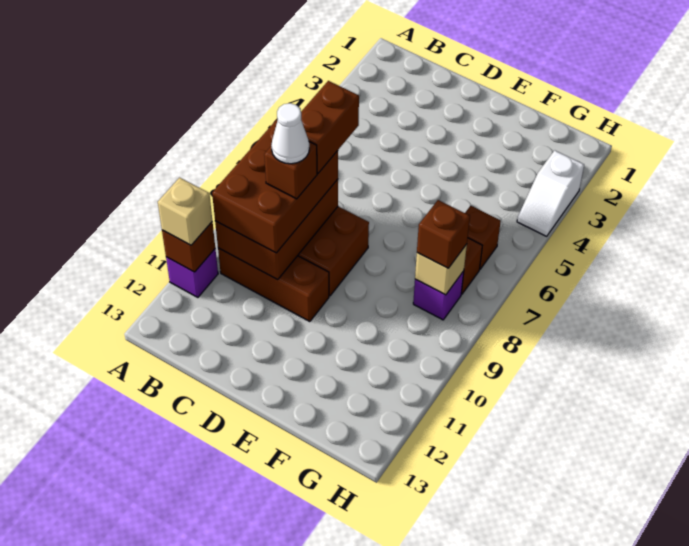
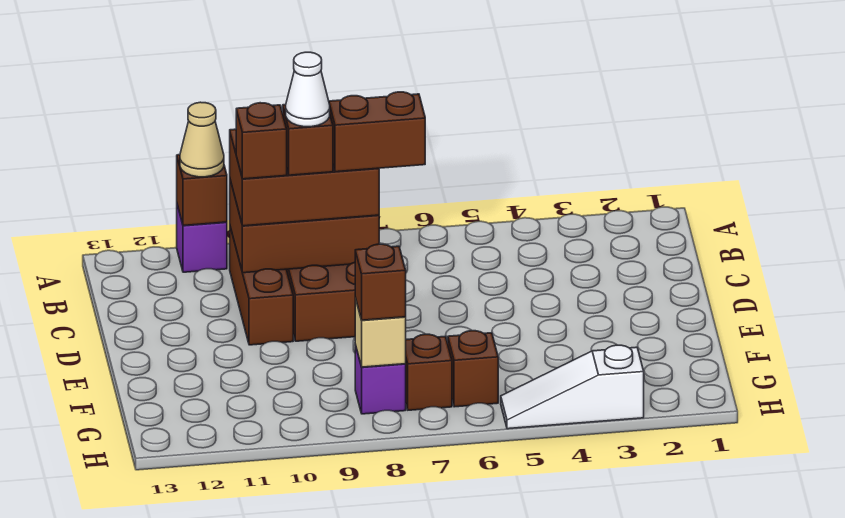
tan 1x1 brick [158,178,212,245] -> tan 1x1 cone [180,102,224,177]
none -> brown 1x1 brick [236,103,287,179]
white 1x2 slope [517,150,584,236] -> white 1x3 slope [501,345,644,429]

